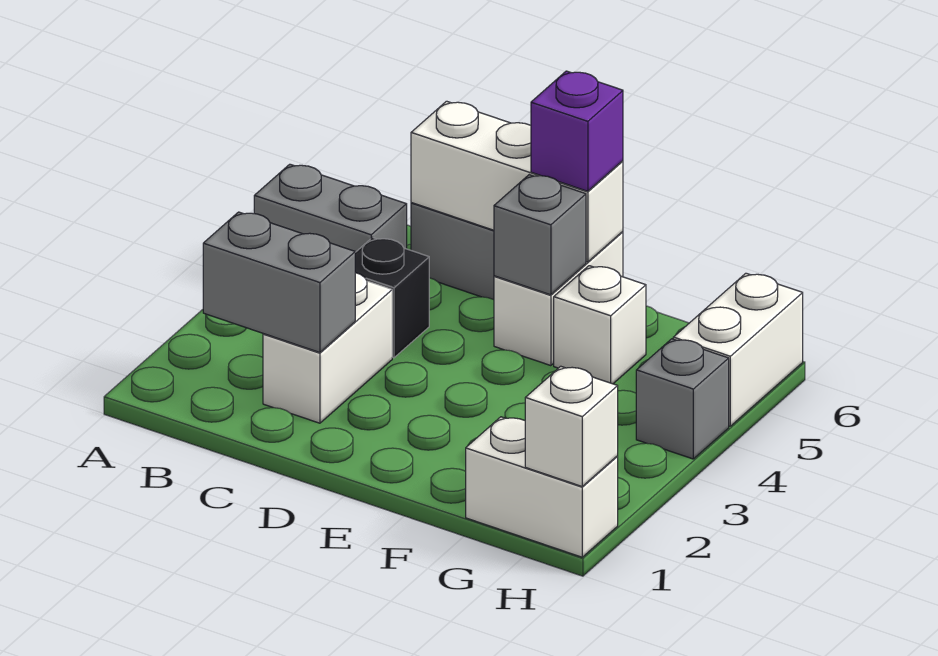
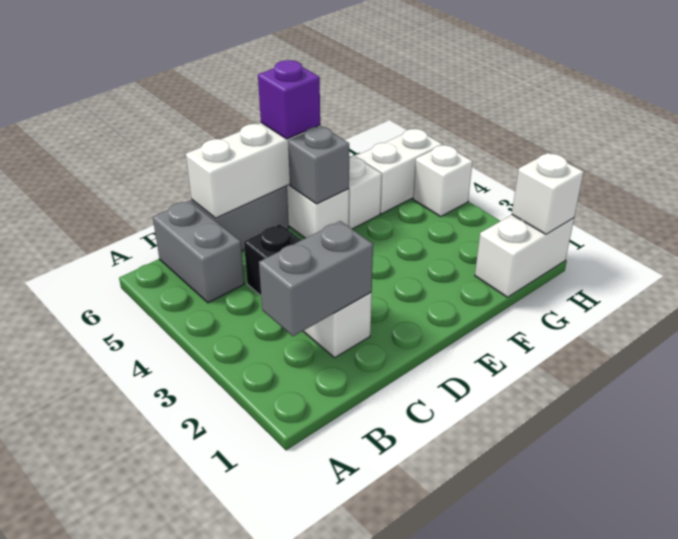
grey 1x2 brick [254,164,407,252] -> grey 1x2 brick turned to [153,201,244,303]
grey 1x1 brick [636,339,729,459] -> white 1x1 brick [413,145,473,217]
white 1x2 brick [673,273,803,426] -> white 1x2 brick turned to [356,129,442,214]

